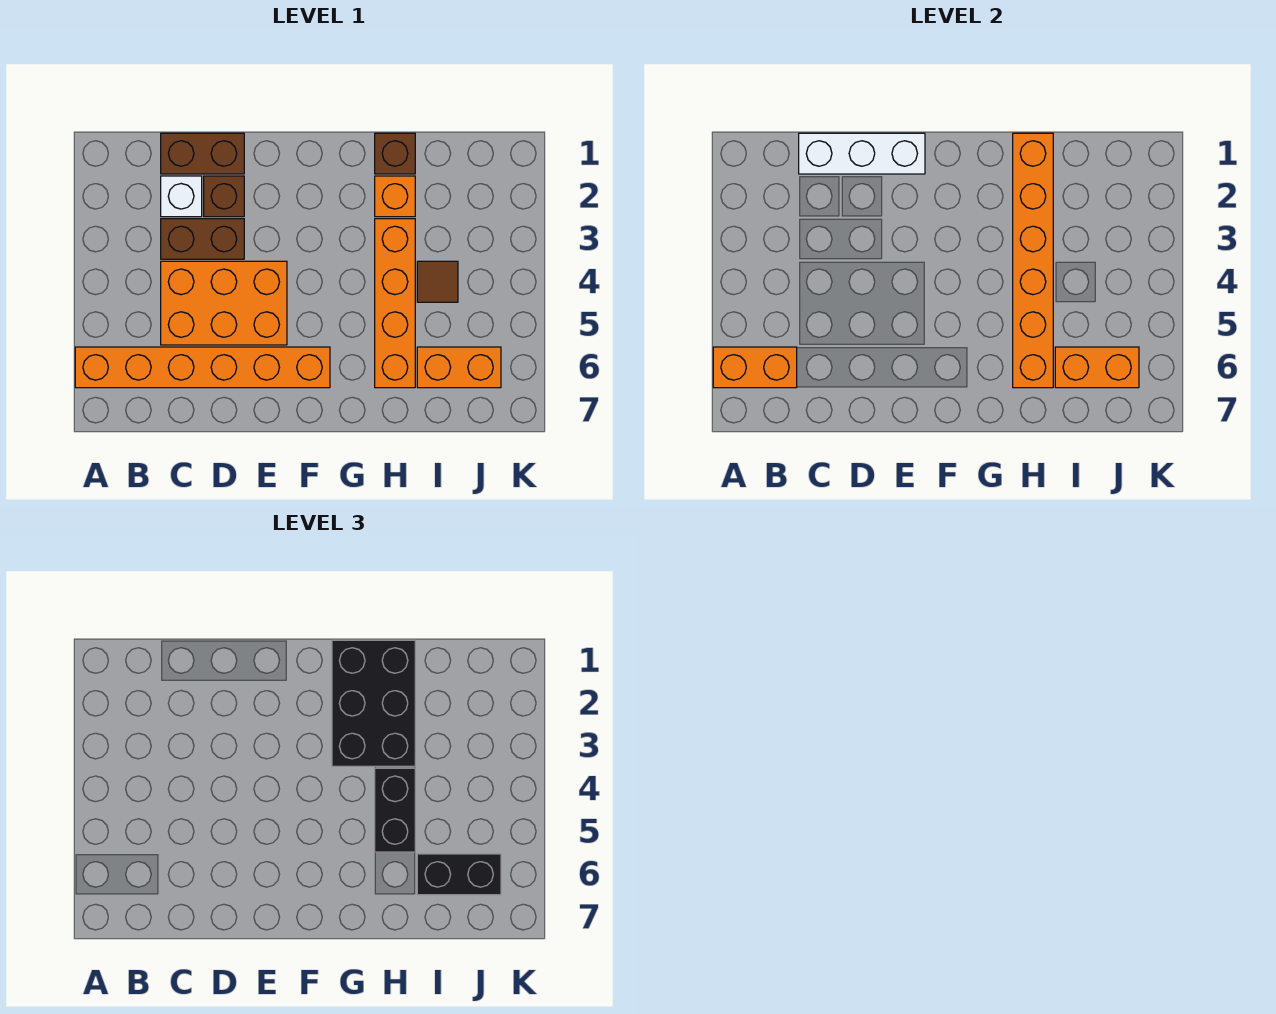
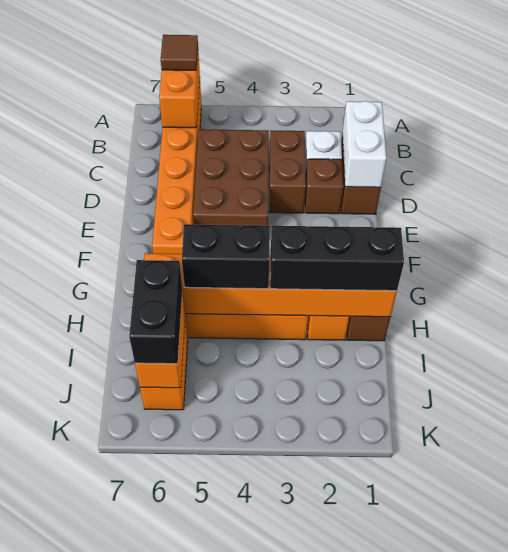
white 1x3 brick [799,133,925,174] -> white 1x2 brick [343,101,386,187]
orange 2x3 brick [161,261,287,345] -> brown 2x3 brick [193,129,269,226]
black 2x3 brick [332,640,415,766] -> black 1x3 brick [270,226,404,291]
brown 1x1 tile [417,261,458,302] -> brown 1x1 tile moved to [161,35,198,70]

